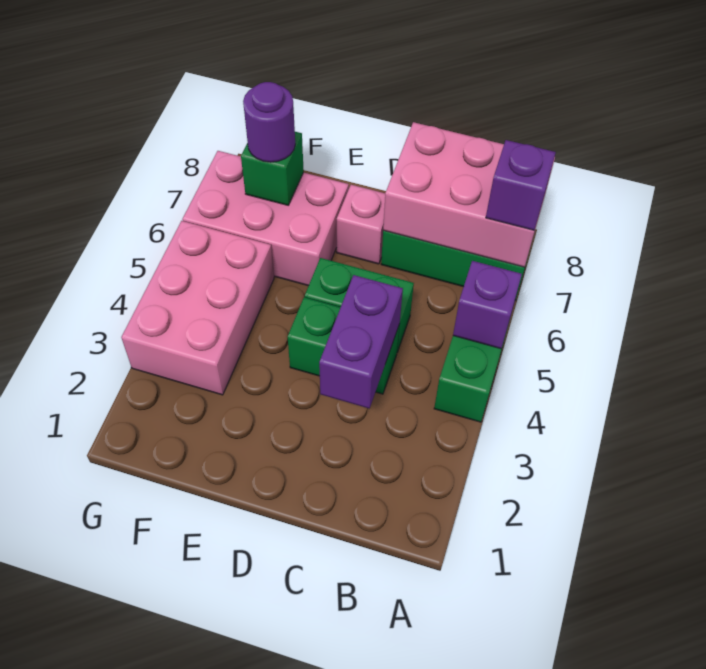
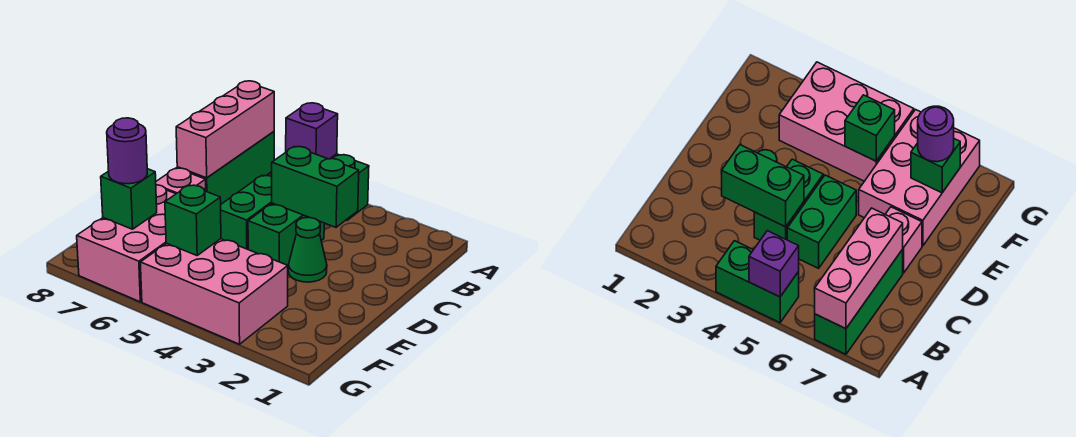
pink 2x3 brick [383,122,555,267] -> pink 1x3 brick [176,81,274,178]
purple 1x1 brick [486,140,556,230] -> none
purple 1x2 brick [319,275,403,408] -> green 1x2 brick [272,147,359,227]
none -> green 1x1 cone [288,217,327,282]
none -> green 1x1 brick [165,185,221,255]

